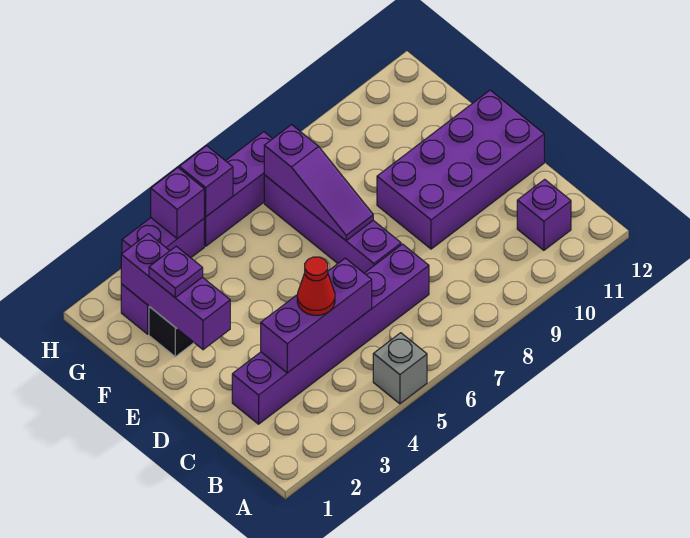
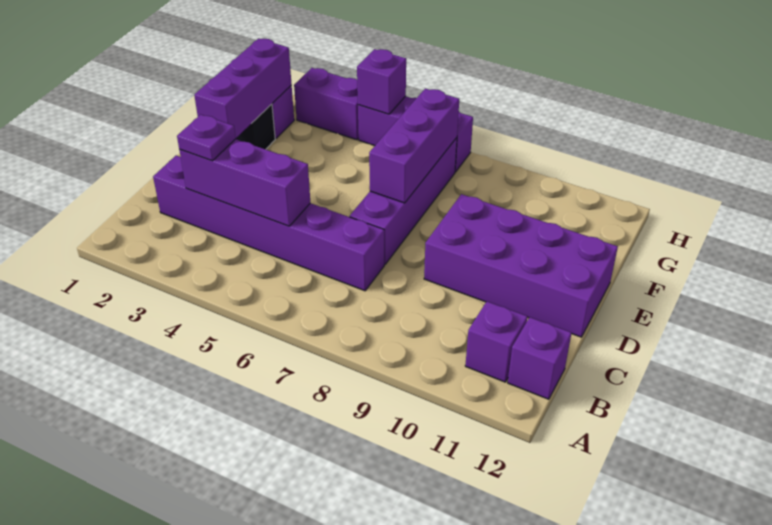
grey 1x1 brick [373,333,427,404] -> none
red 1x1 cone [297,257,335,315] -> none
purple 1x3 slope [264,125,373,241] -> purple 1x3 brick [369,88,459,203]
purple 1x1 plate [149,246,203,297] -> purple 1x1 plate moved to [177,115,236,161]
purple 1x1 brick [151,168,204,239] -> purple 1x1 brick moved to [508,317,571,399]

